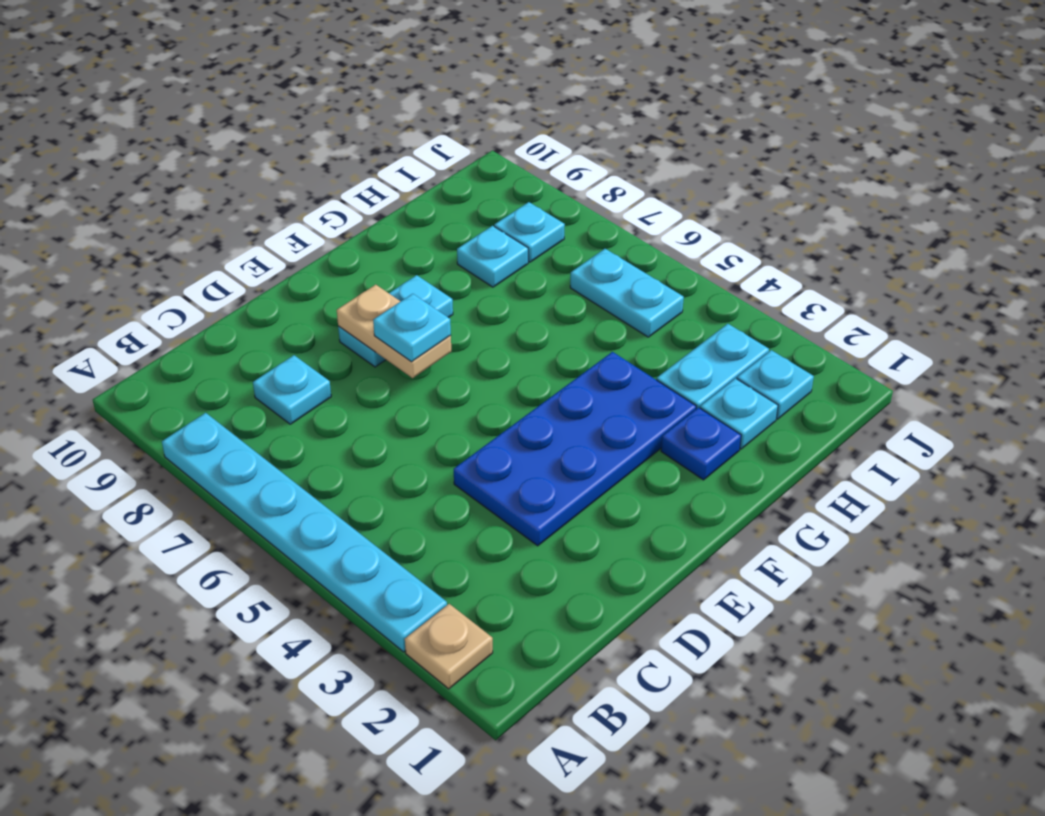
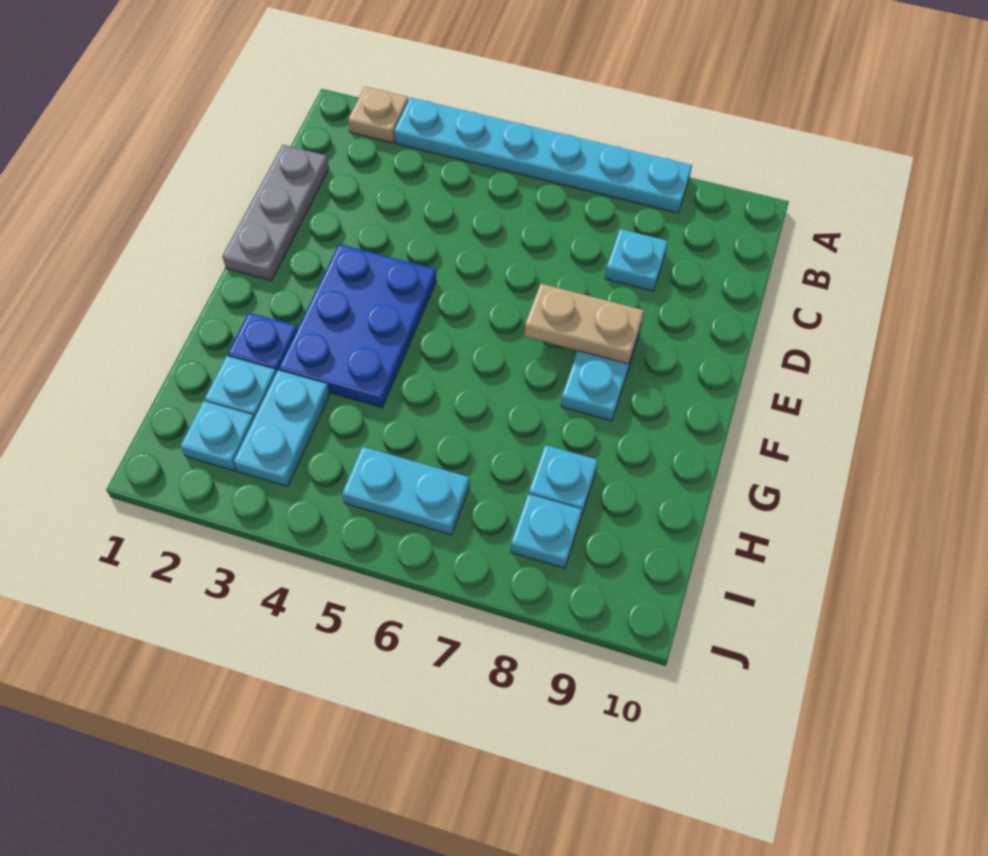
none -> grey 1x3 plate [222,145,329,281]
blue 2x4 plate [454,352,696,546] -> blue 2x3 plate [279,244,436,407]
cyan 1x1 plate [373,294,451,362] -> none

